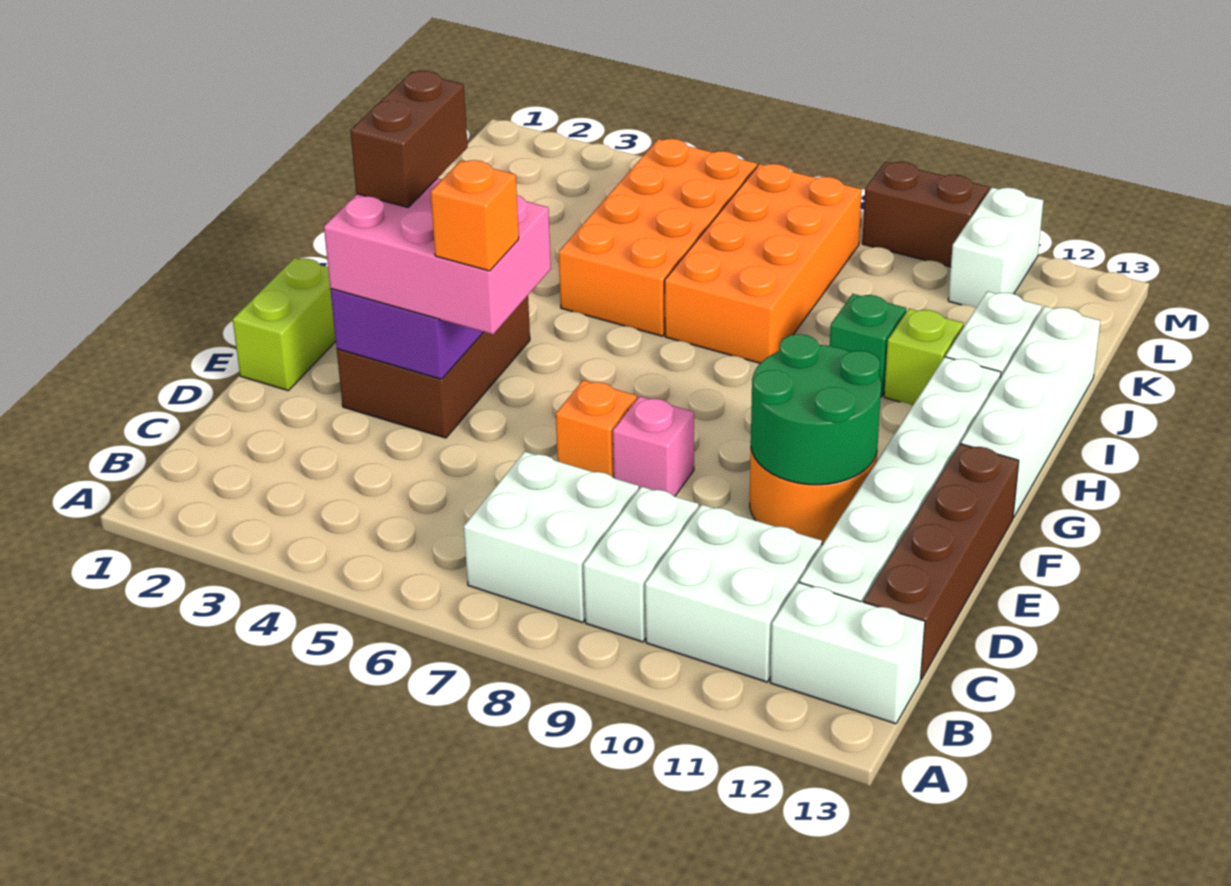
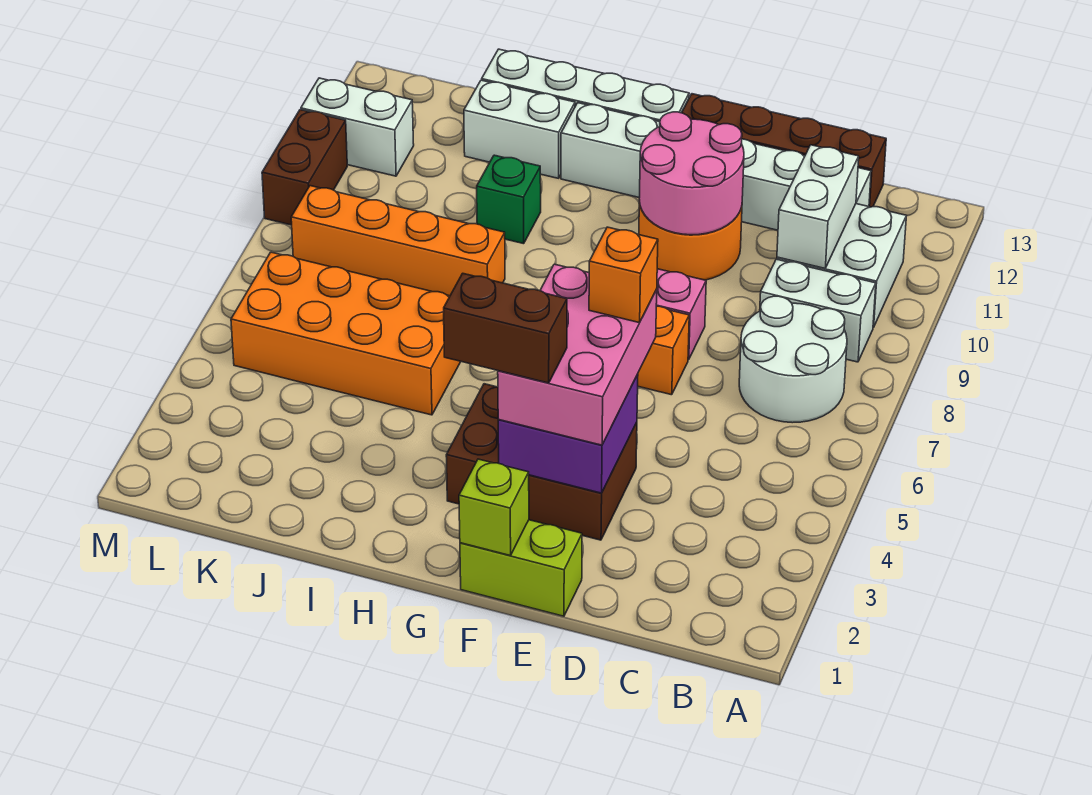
white 2x2 brick [464,452,639,622] -> white 2x2 round brick [739,296,847,423]
white 1x2 brick [770,583,925,724] -> white 1x2 brick moved to [777,145,859,268]
green 2x2 round brick [751,334,881,485] -> pink 2x2 round brick [639,112,744,235]
orange 2x4 brick [665,164,862,363] -> orange 1x4 brick [291,186,505,296]
lime 1x1 brick [884,309,964,405] -> lime 1x1 brick moved to [459,459,529,556]

